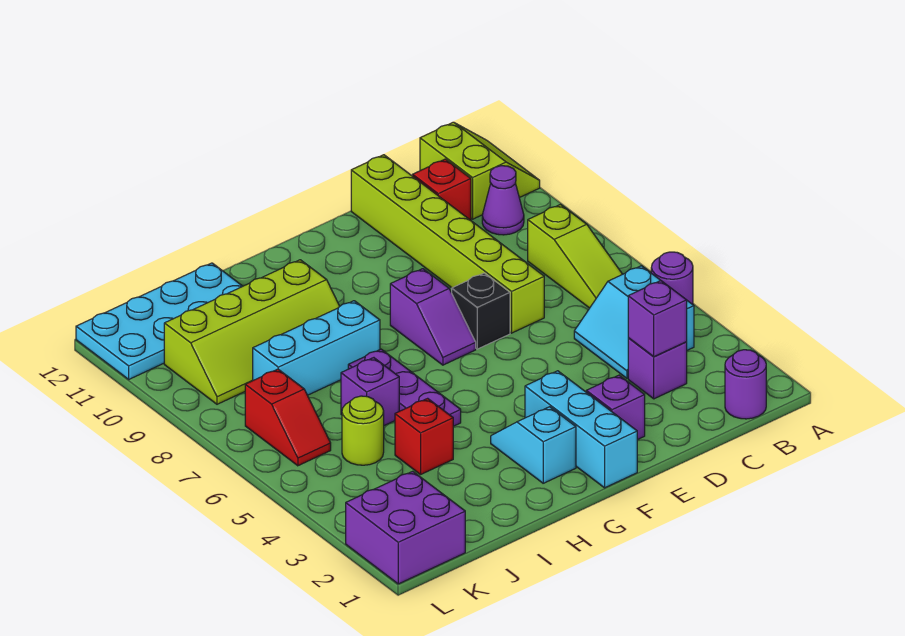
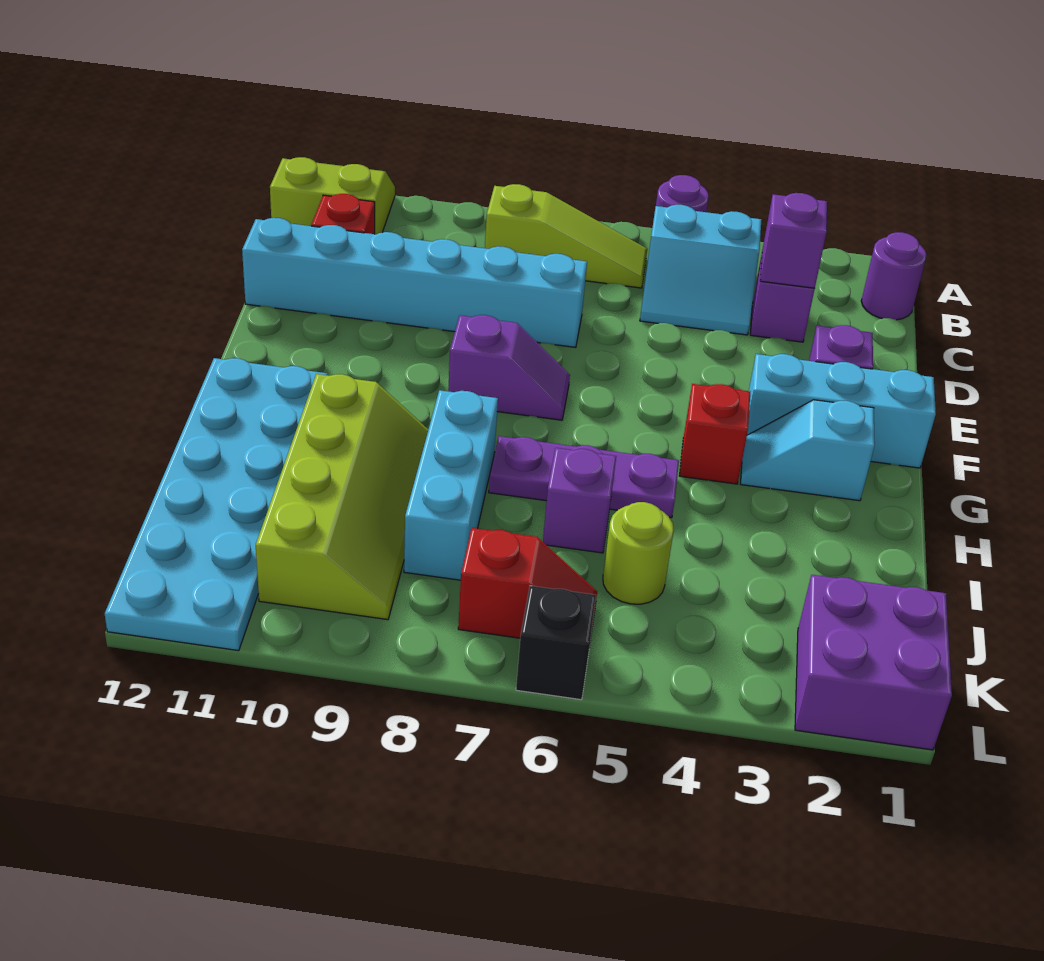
purple 1x1 cone [482,166,524,235] -> none
lime 1x6 brick [351,155,544,333] -> cyan 1x6 brick [242,218,587,347]
black 1x1 brick [452,273,510,349] -> black 1x1 brick moved to [516,586,596,700]
red 1x1 brick [395,398,453,474] -> red 1x1 brick moved to [679,384,750,484]
cyan 2x4 plate [76,263,243,379] -> cyan 2x6 plate [105,358,328,651]

